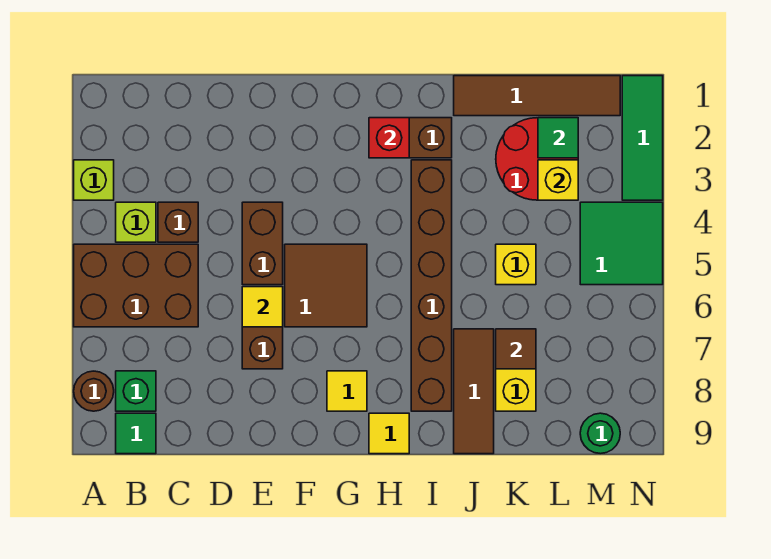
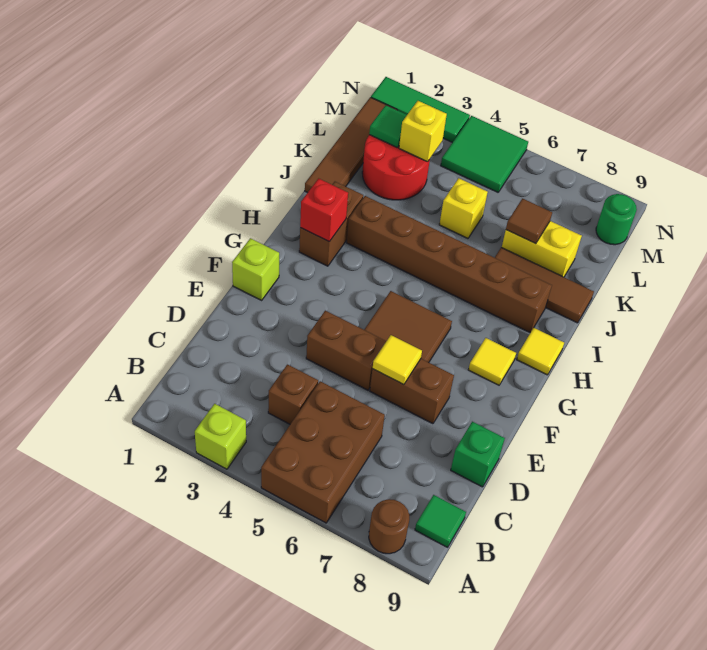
lime 1x1 brick [116,202,156,242] -> lime 1x1 brick moved to [232,238,279,300]
green 1x1 brick [116,371,156,411] -> green 1x1 brick moved to [451,422,505,487]

